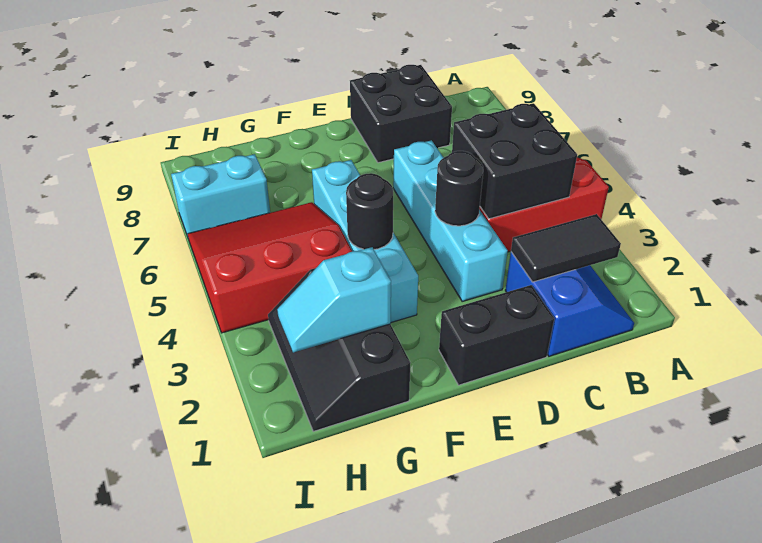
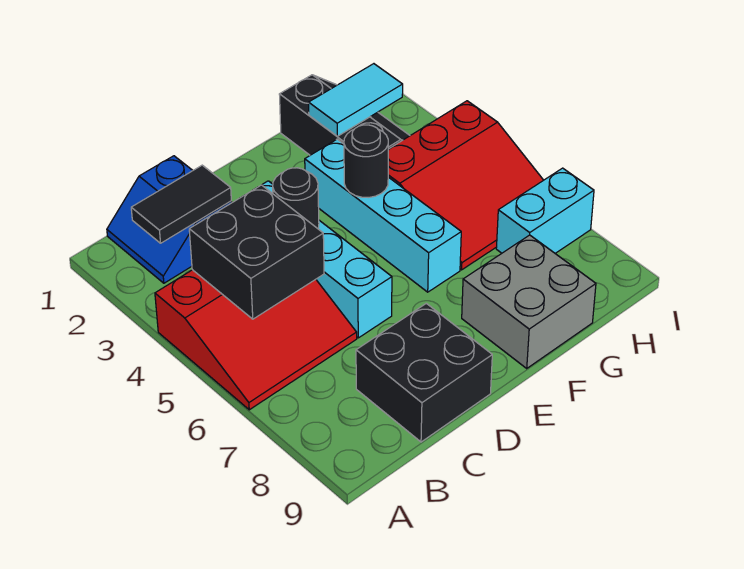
black 1x2 brick [439,285,554,385] -> none
none -> grey 2x2 brick [462,235,596,368]
cyan 1x2 slope [277,247,391,352] -> cyan 1x2 tile [309,64,403,136]

